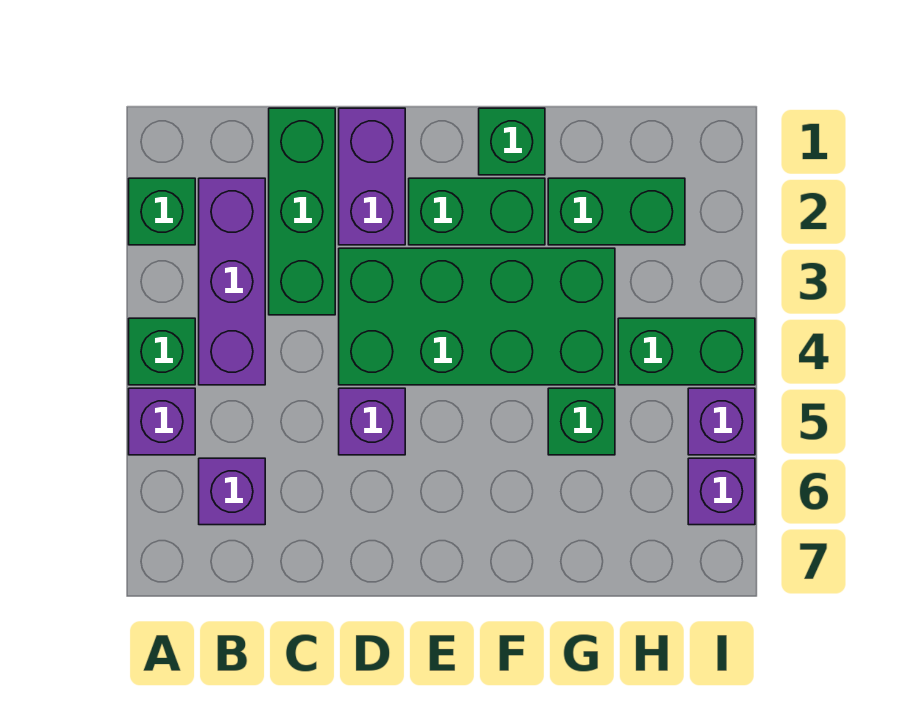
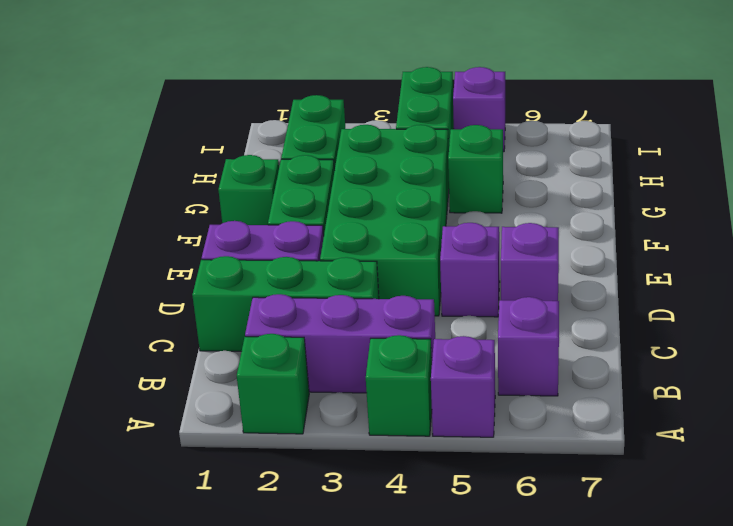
purple 1x1 brick [688,458,755,525] -> purple 1x1 brick moved to [501,223,559,301]

